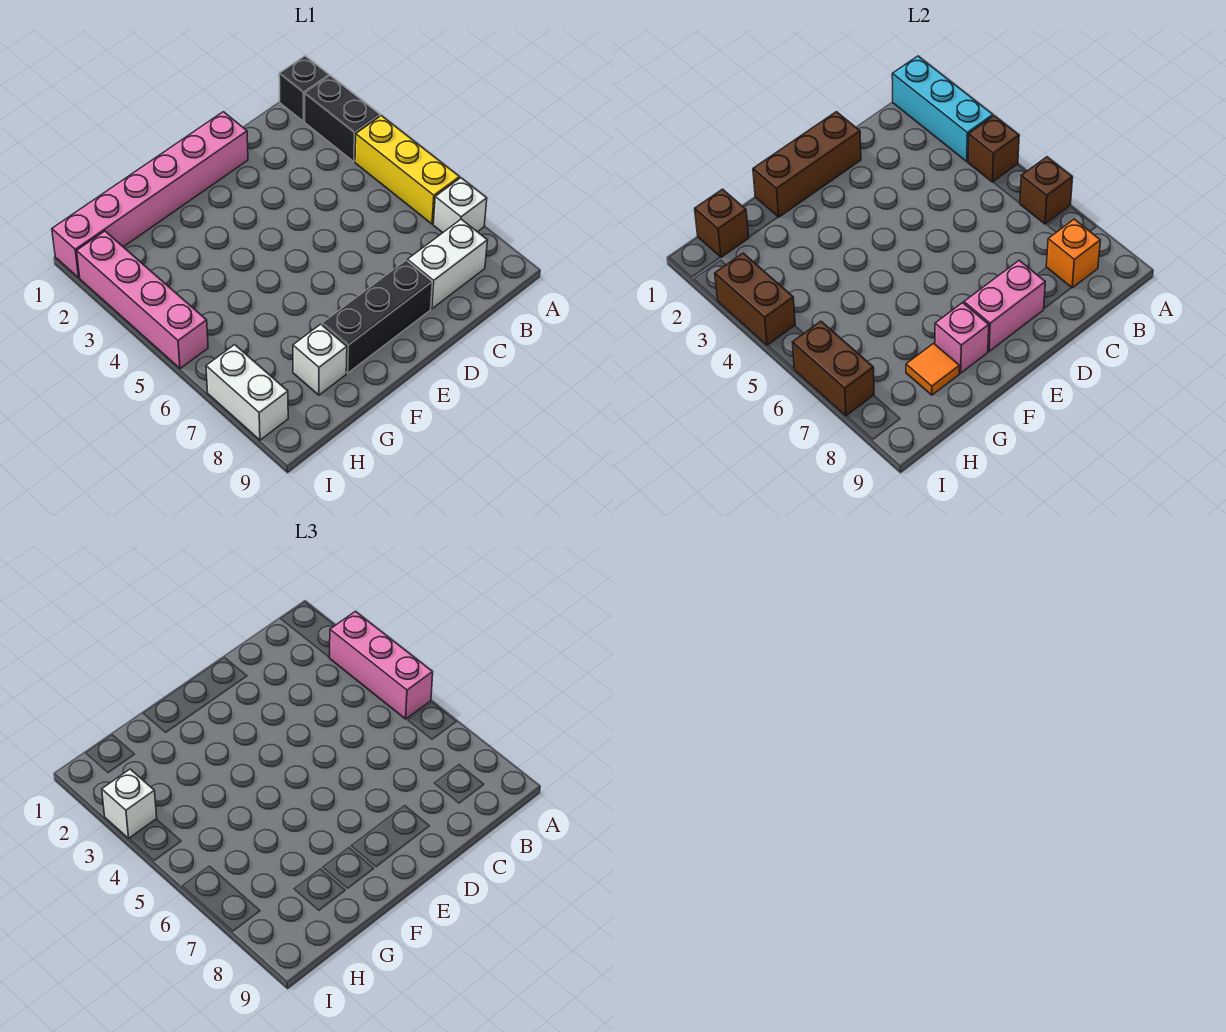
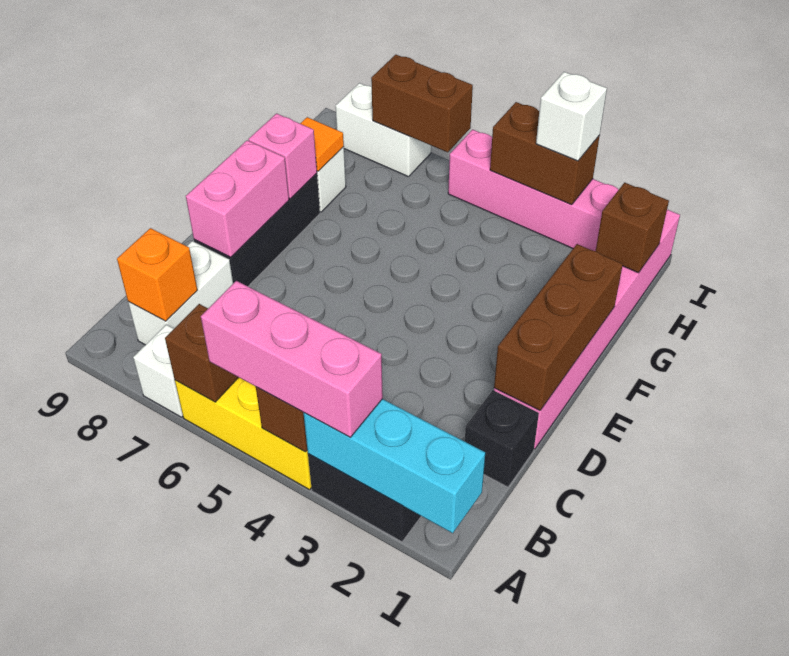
black 1x1 brick [279,56,329,121] -> black 1x1 brick moved to [465,390,539,487]

